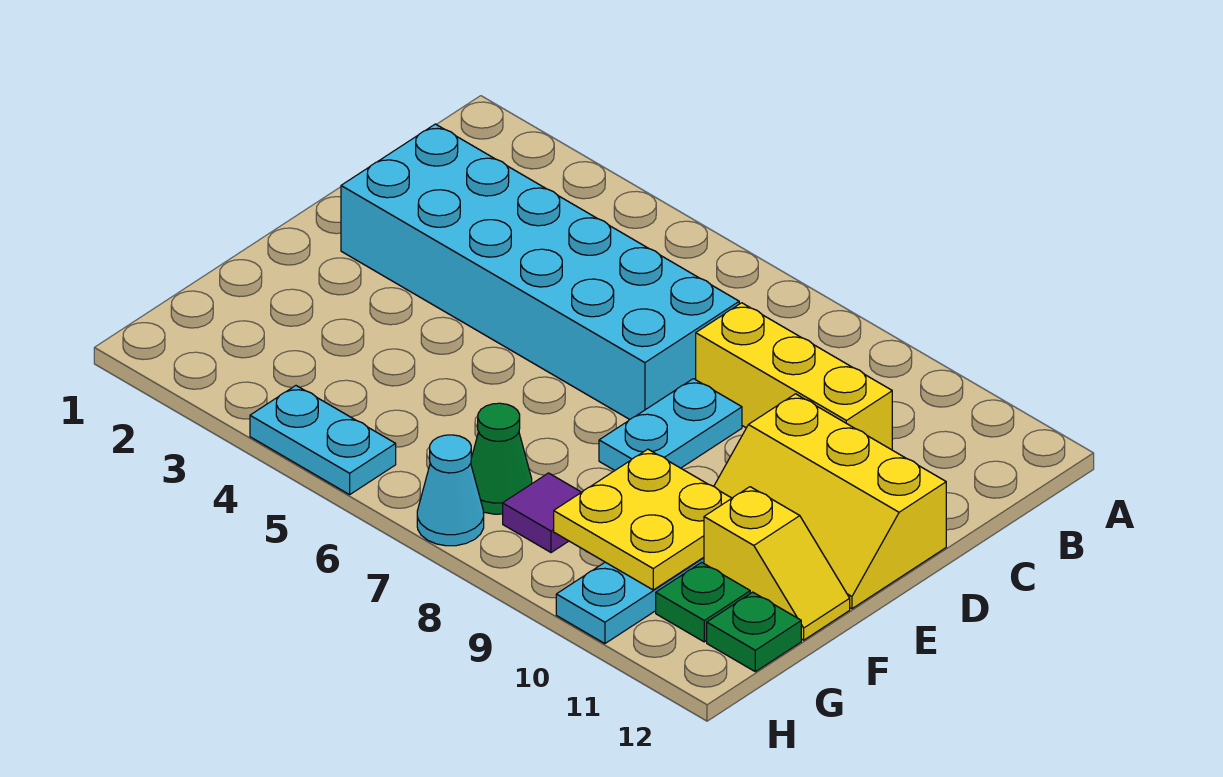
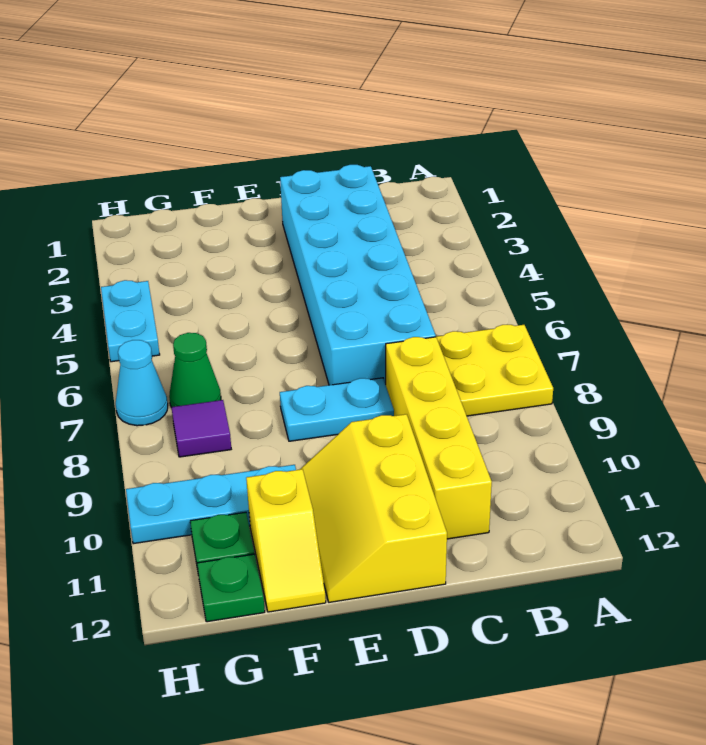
yellow 1x3 brick [696,303,892,450] -> yellow 1x4 brick [386,337,492,539]
yellow 2x2 plate [554,449,732,590] -> yellow 2x2 plate moved to [436,325,553,416]

